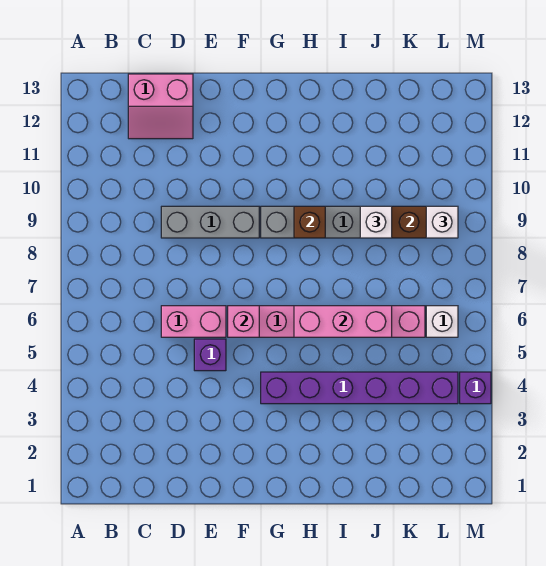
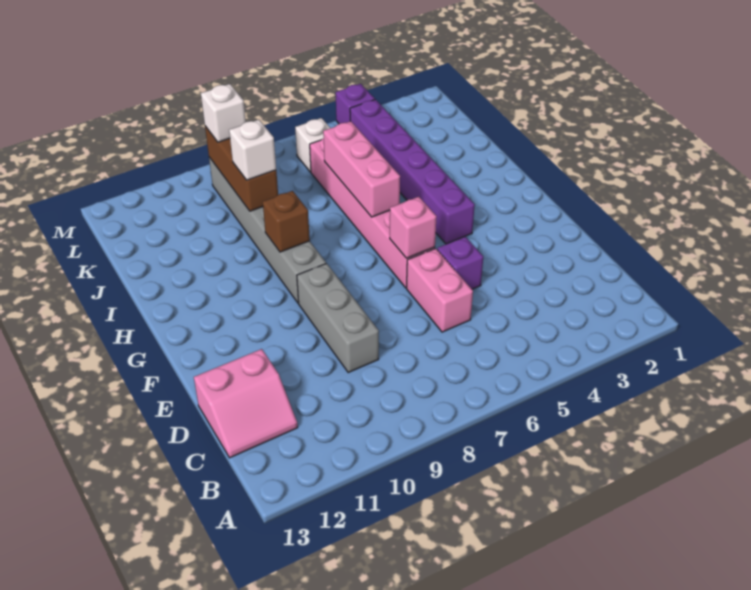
pink 2x2 slope [128,74,193,139] -> pink 2x2 slope turned to [194,349,298,458]

